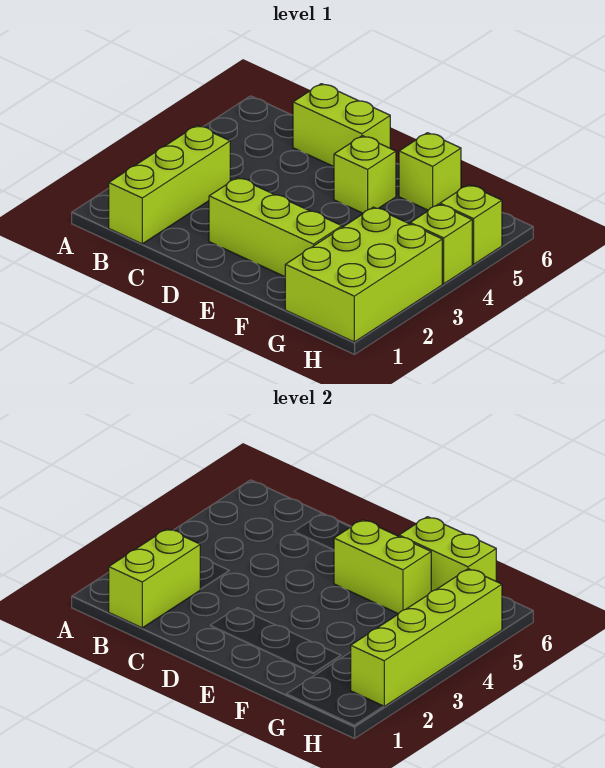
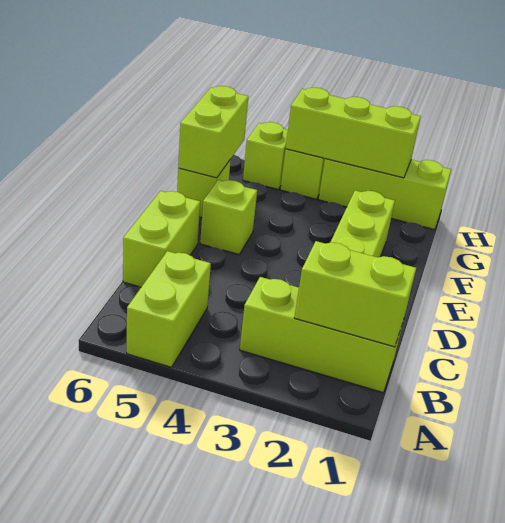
lime 1x2 brick [334,520,431,613] -> lime 1x2 brick moved to [127,251,211,367]
lime 2x3 brick [285,207,442,342] -> lime 1x3 brick [318,159,451,230]
lime 1x4 brick [351,569,502,706] -> lime 1x3 brick [286,87,421,178]

